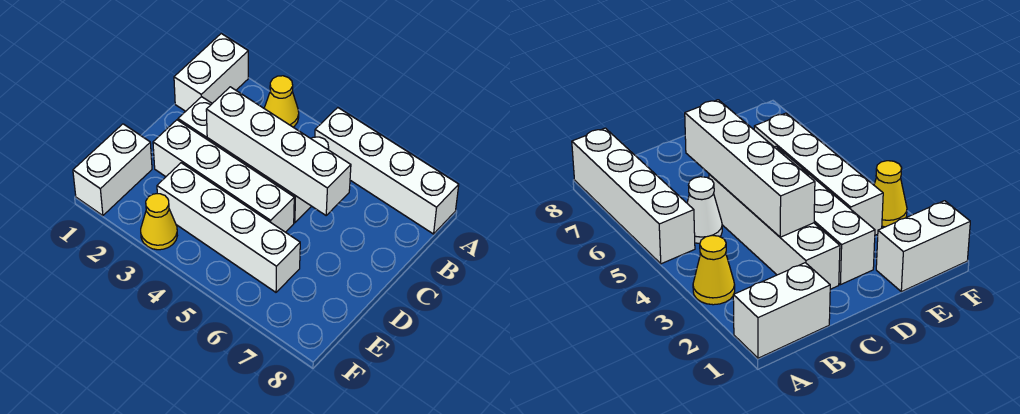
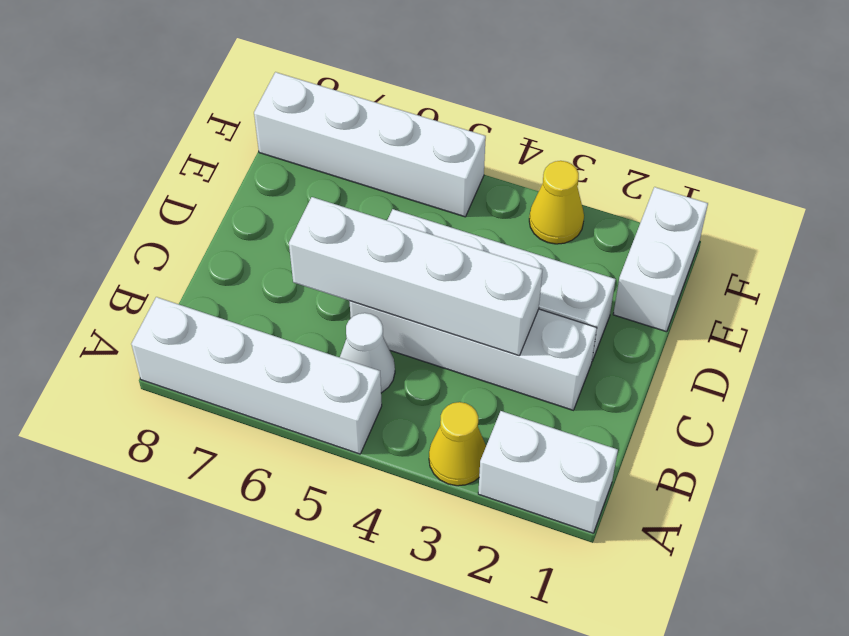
white 1x2 brick [174,34,248,111] -> white 1x2 brick turned to [478,411,618,533]
white 1x4 brick [157,163,300,292] -> white 1x4 brick moved to [254,72,486,217]

